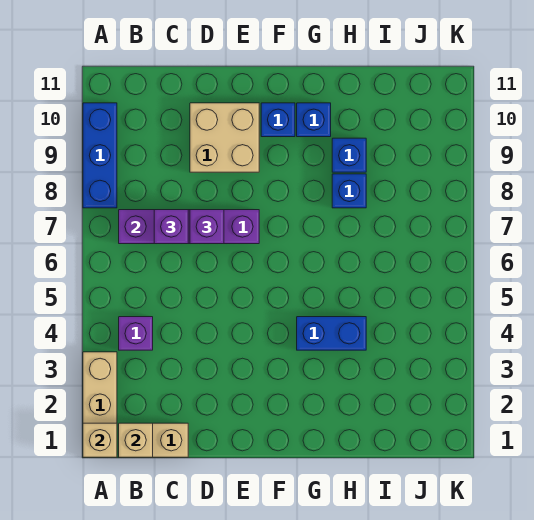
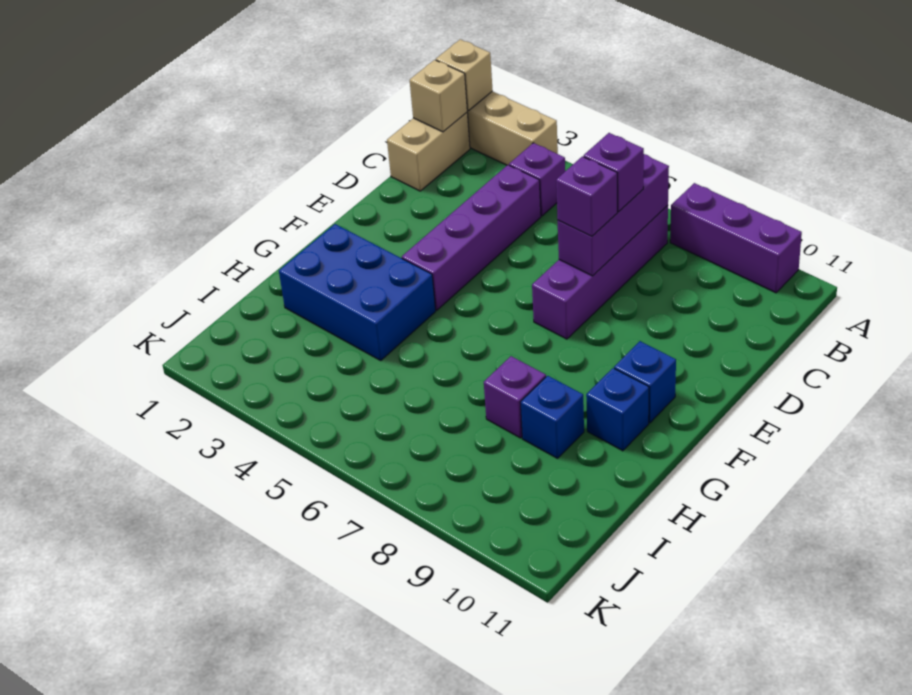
blue 1x3 brick [83,103,117,208] -> purple 1x3 brick [670,183,802,293]
none -> purple 1x4 brick [402,165,541,310]
tan 2x2 brick [190,103,259,172] -> none
blue 1x2 brick [297,317,366,350] -> blue 2x3 brick [279,224,436,360]
blue 1x1 brick [332,174,366,208] -> purple 1x1 brick [484,356,546,438]

